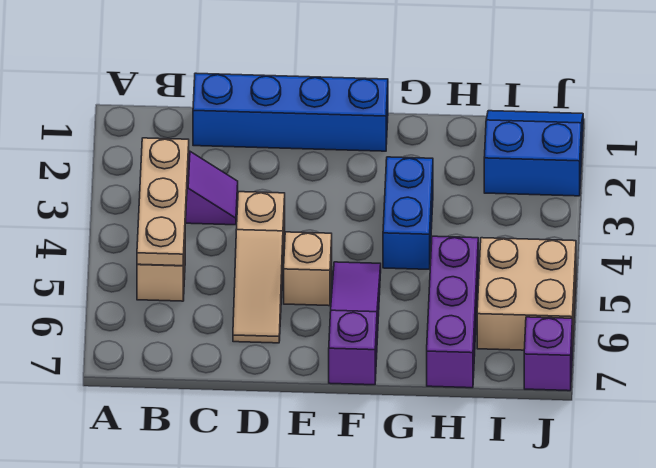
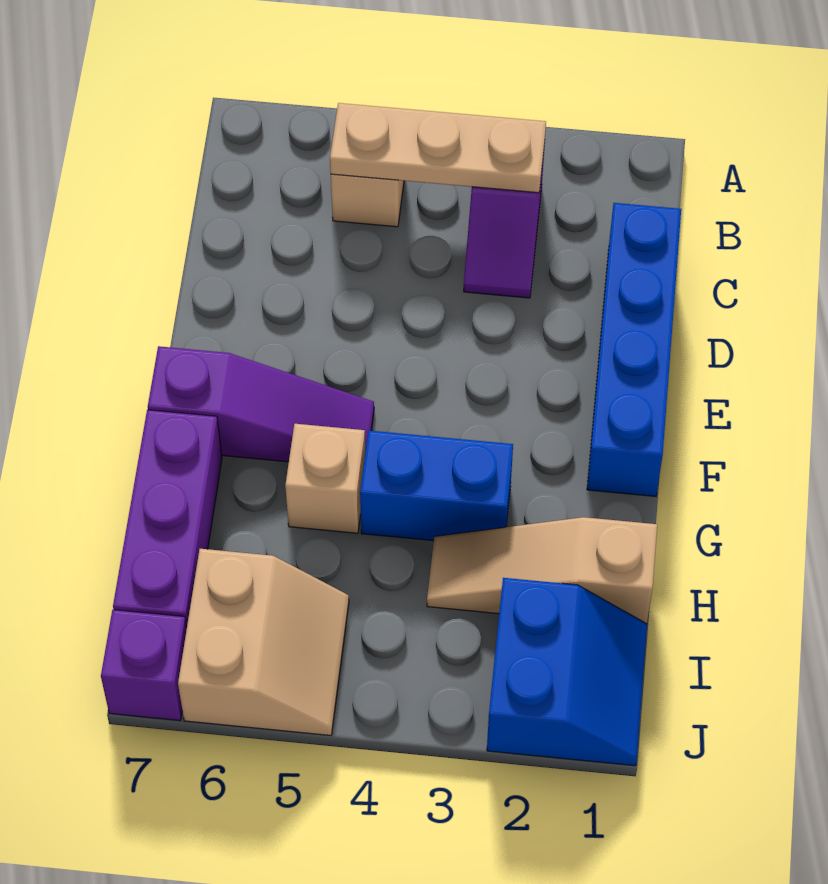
tan 1x3 slope [233,192,285,343] -> tan 1x3 slope moved to [427,517,657,624]
tan 1x1 brick [284,232,332,306] -> tan 1x1 brick moved to [285,424,365,533]
purple 1x3 brick [427,236,478,388] -> purple 1x3 brick turned to [113,410,222,627]
tan 2x2 brick [477,238,576,351] -> tan 2x2 slope [178,549,349,735]

